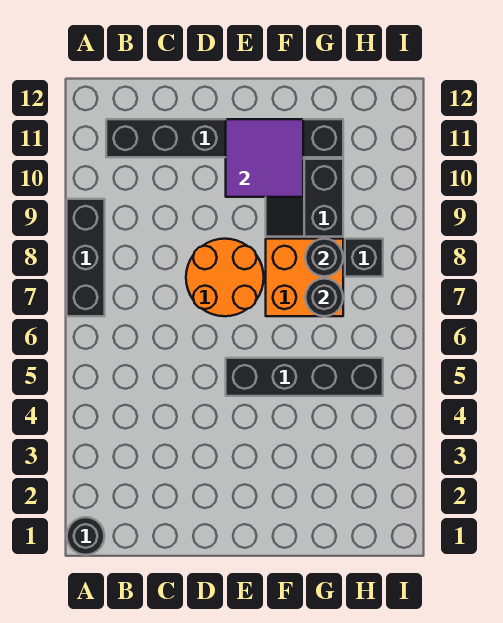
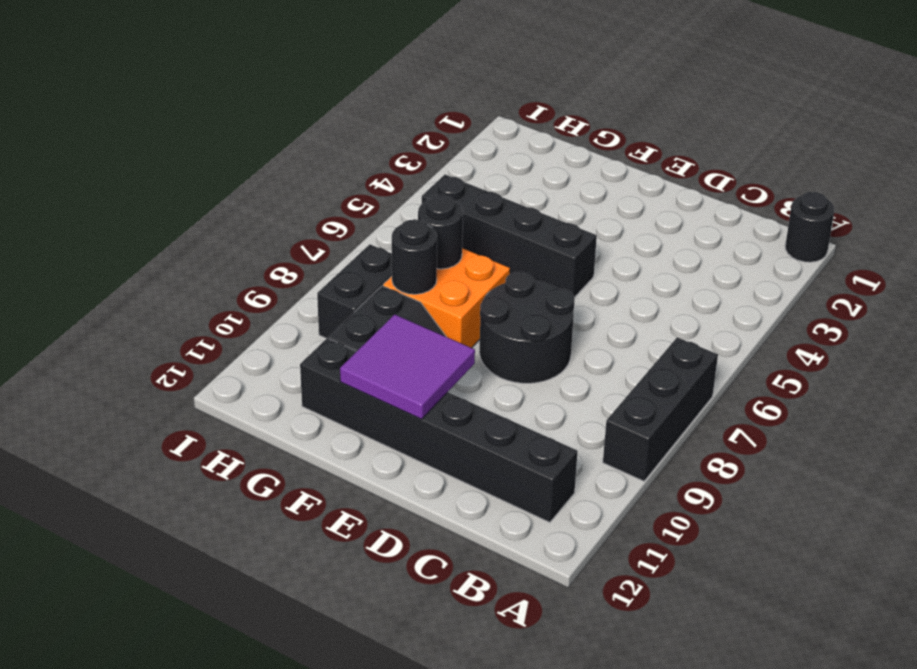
orange 2x2 round brick [186,239,264,316] -> black 2x2 round brick [479,272,575,383]
black 1x1 brick [345,239,383,277] -> black 1x2 brick [317,244,392,338]

